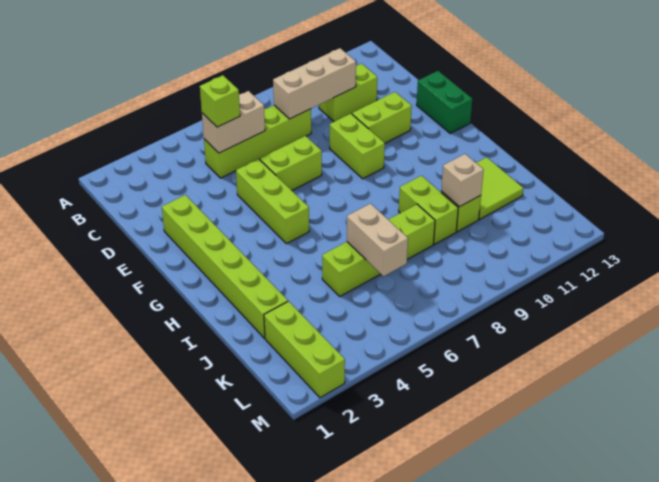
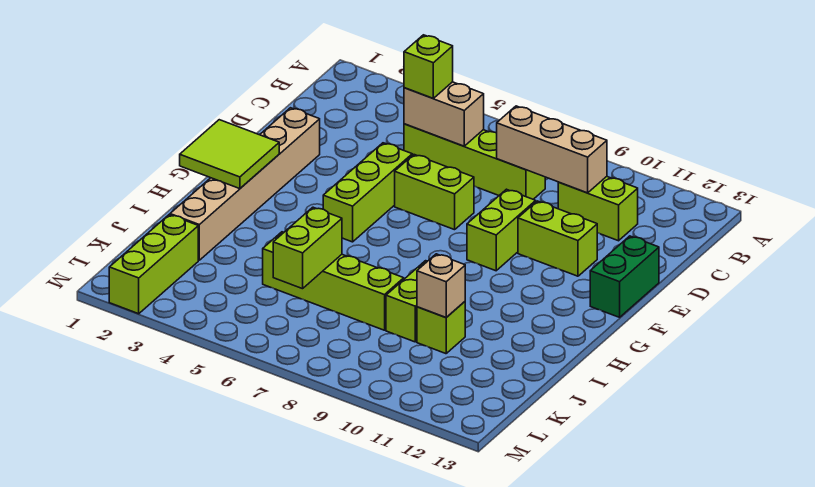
lime 1x6 brick [162,195,288,338] -> tan 1x6 brick [170,108,320,260]
lime 2x2 tile [477,157,523,219] -> lime 2x2 tile moved to [180,120,279,189]
tan 1x2 brick [347,204,408,276] -> lime 1x2 brick [273,207,342,289]

